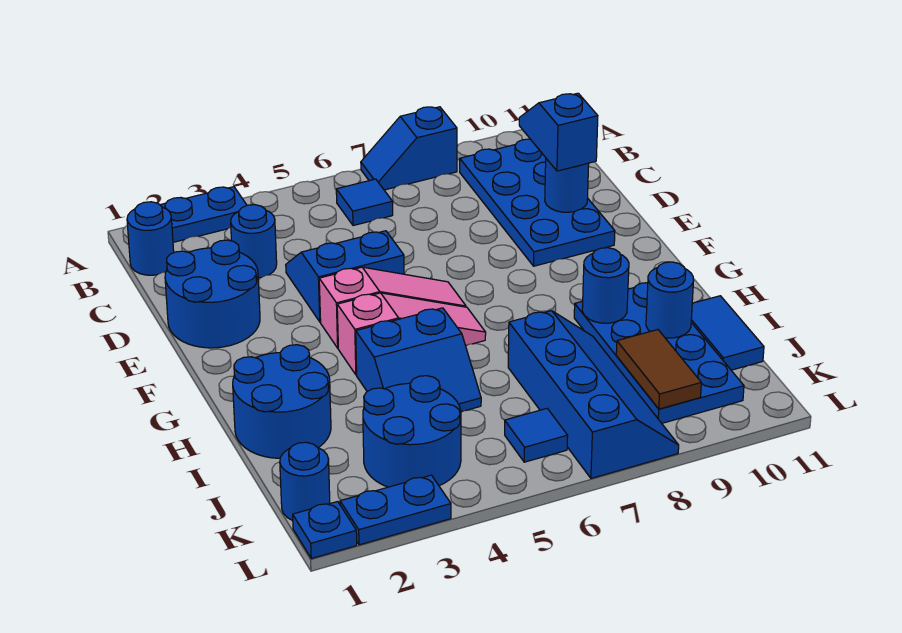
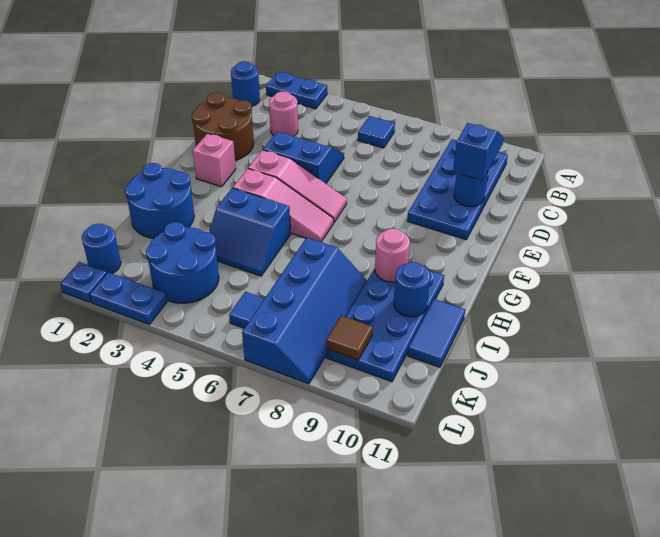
blue 1x2 slope [361,107,457,190] -> none
blue 1x1 round brick [231,205,277,278] -> pink 1x1 round brick [269,91,298,136]
blue 2x2 round brick [165,240,260,348] -> brown 2x2 round brick [192,93,254,160]
none -> pink 1x1 brick [193,133,236,187]
blue 1x1 round brick [582,248,629,323] -> pink 1x1 round brick [375,229,410,282]
brown 1x2 tile [616,330,701,409] -> brown 1x1 tile [326,316,373,360]

